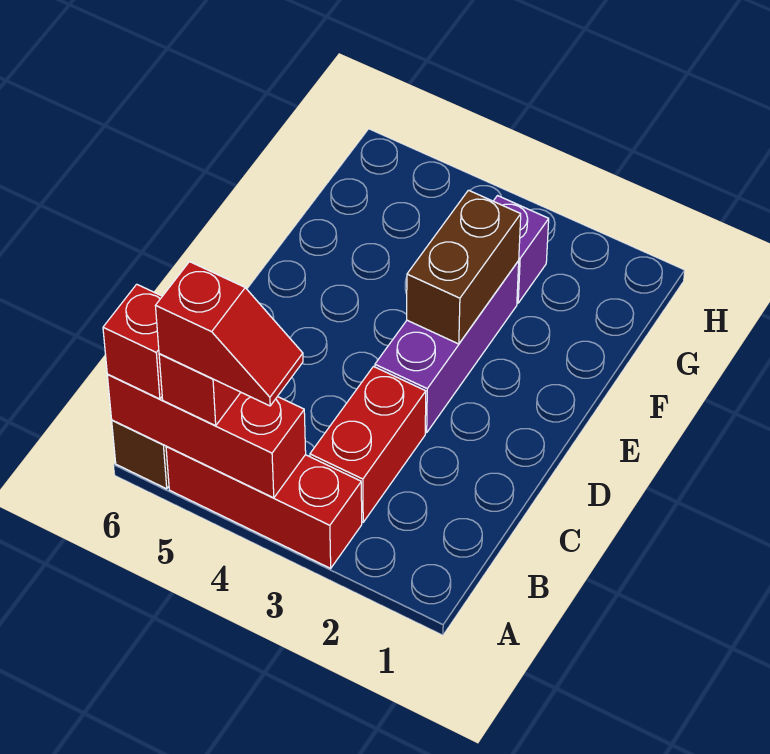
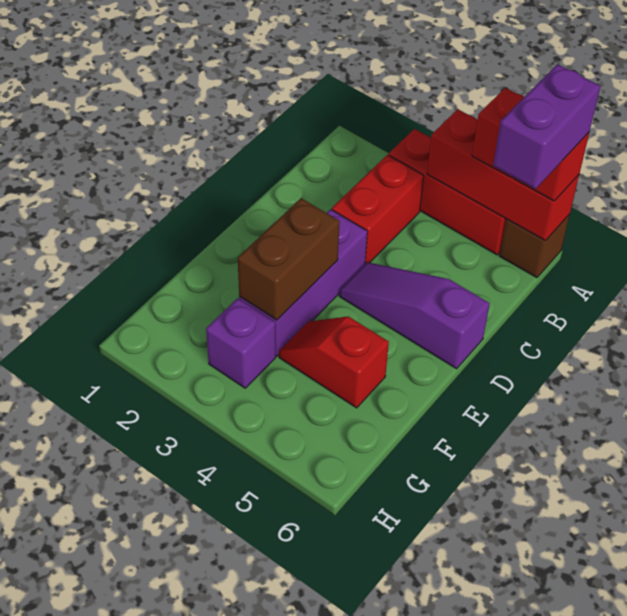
red 1x2 slope [156,262,303,406] -> red 1x2 slope moved to [279,316,389,408]
none -> purple 1x2 brick [493,64,600,189]
none -> purple 1x3 slope [339,262,490,369]

